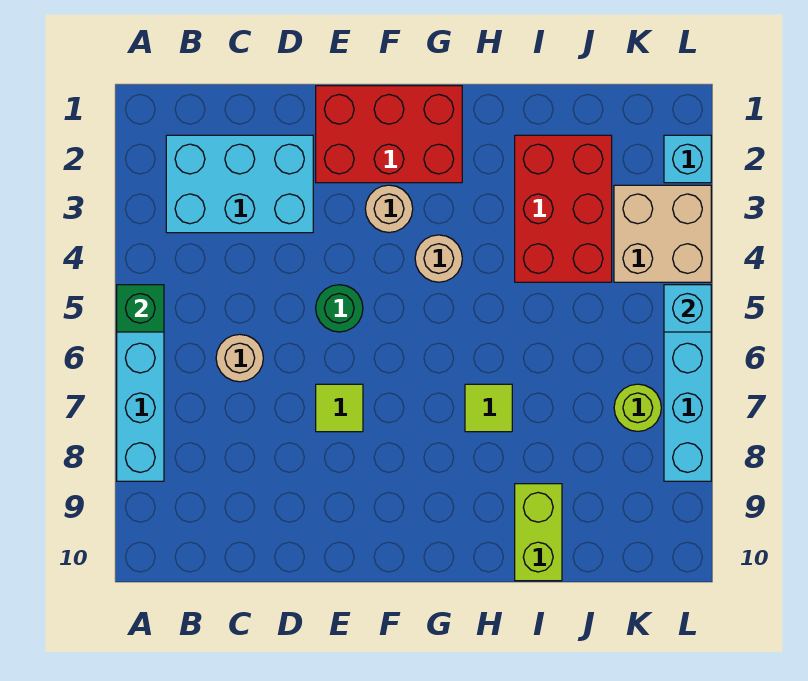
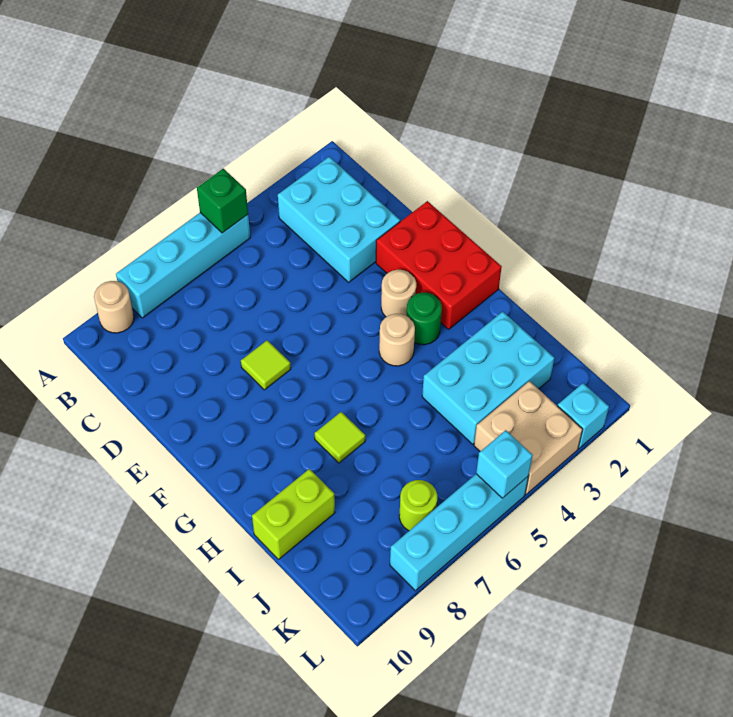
tan 1x1 round brick [216,334,263,382] -> tan 1x1 round brick moved to [94,281,134,333]
green 1x1 round brick [316,285,363,332] -> green 1x1 round brick moved to [407,293,442,345]
red 2x3 brick [515,135,612,282] -> cyan 2x3 brick [422,312,554,444]

